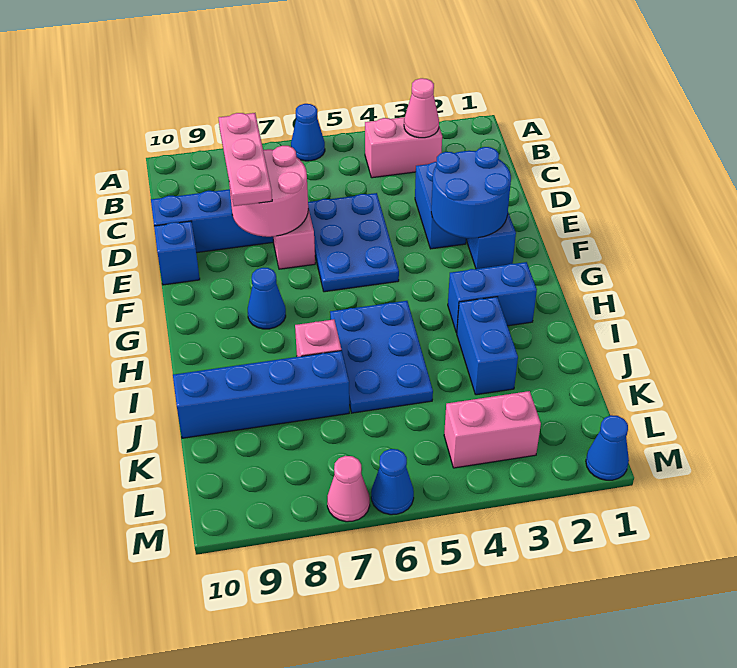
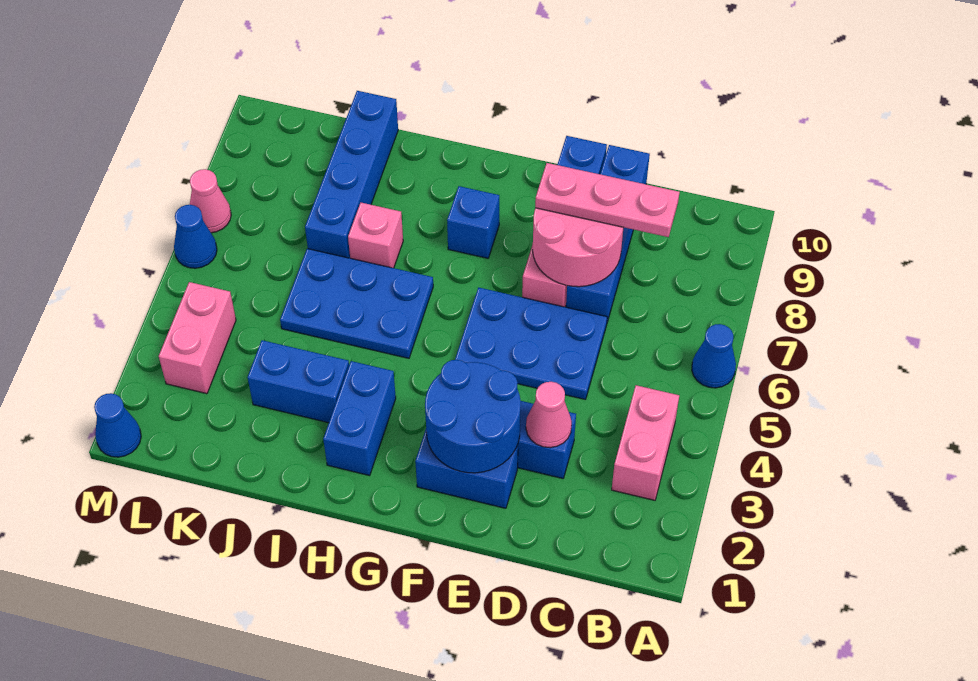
pink 1x1 cone [404,78,439,138] -> pink 1x1 cone moved to [526,382,572,448]
blue 1x1 cone [248,268,286,329] -> blue 1x1 brick [447,186,499,258]

